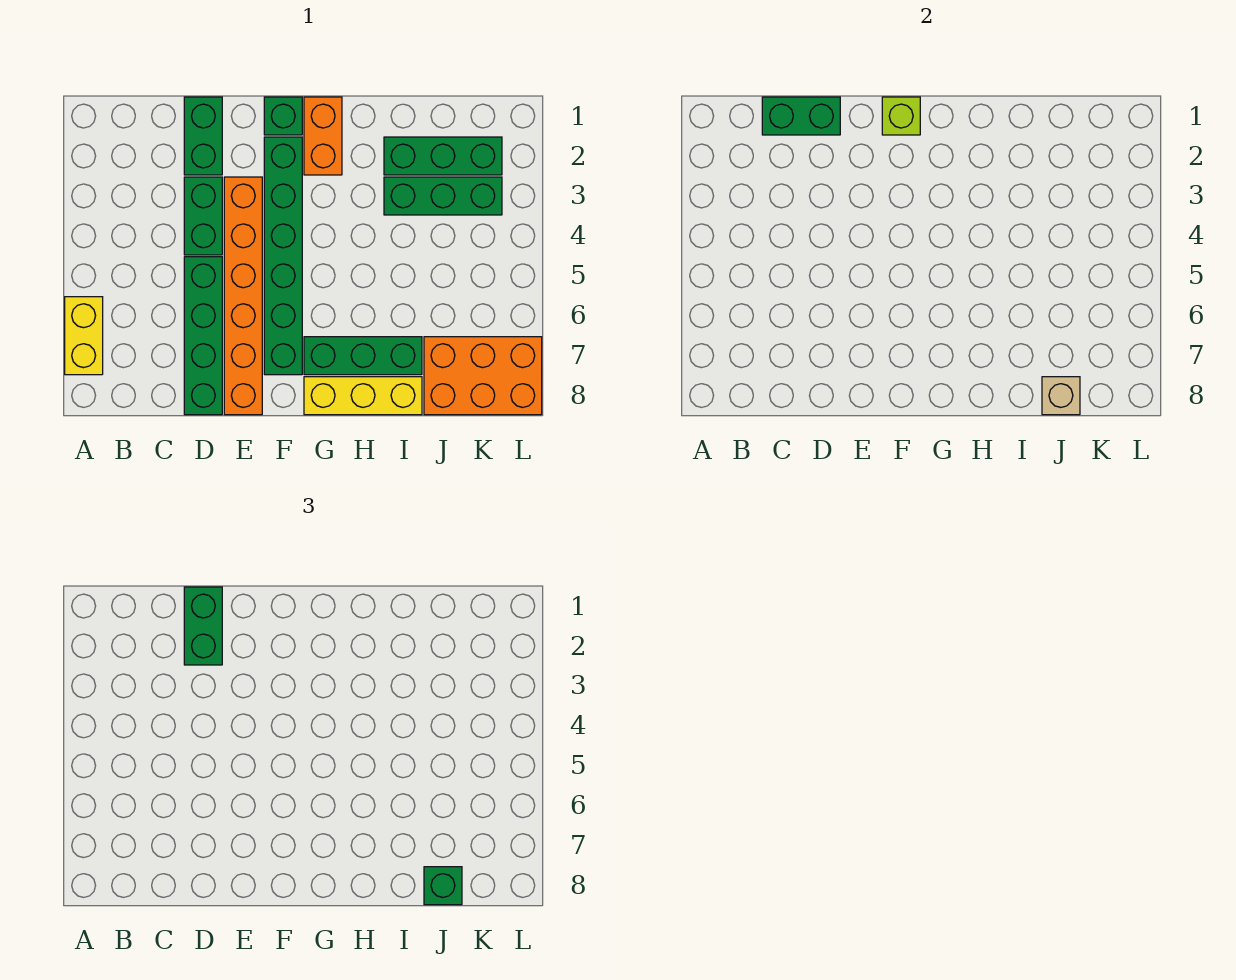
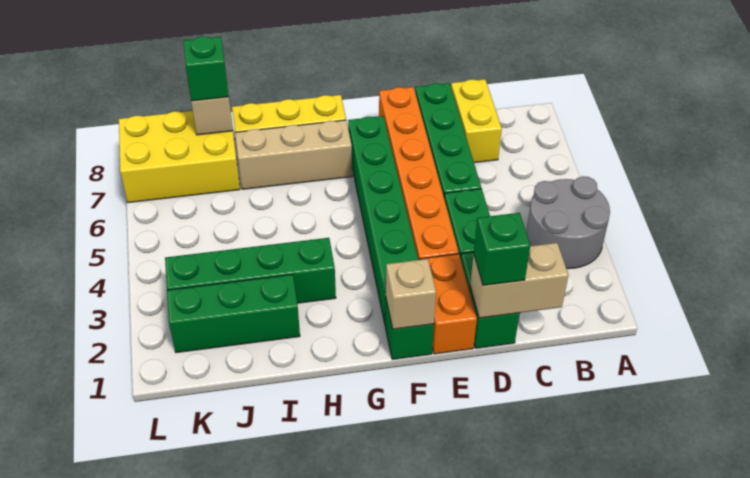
none -> grey 2x2 round brick [526,176,610,269]
yellow 1x2 brick [65,297,103,375] -> yellow 1x2 brick moved to [451,79,502,163]
green 1x2 brick [762,97,840,135] -> tan 1x2 brick [470,243,569,318]
green 1x2 brick [184,587,222,665] -> green 1x1 brick [474,213,530,285]
lime 1x1 brick [882,97,920,135] -> tan 1x1 brick [386,259,436,329]
orange 1x2 brick [304,97,342,175] -> orange 1x2 brick moved to [420,254,477,354]
green 1x3 brick [304,337,422,375] -> tan 1x3 brick [235,120,352,189]
green 1x3 brick [384,177,502,215] -> green 1x4 brick [165,238,336,303]
orange 2x3 brick [424,337,542,415] -> yellow 2x3 brick [119,111,240,203]

